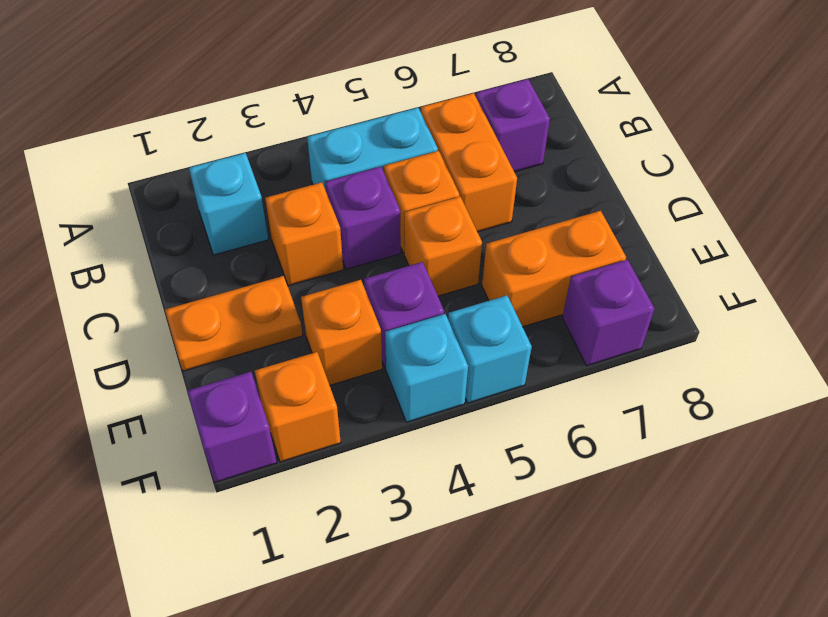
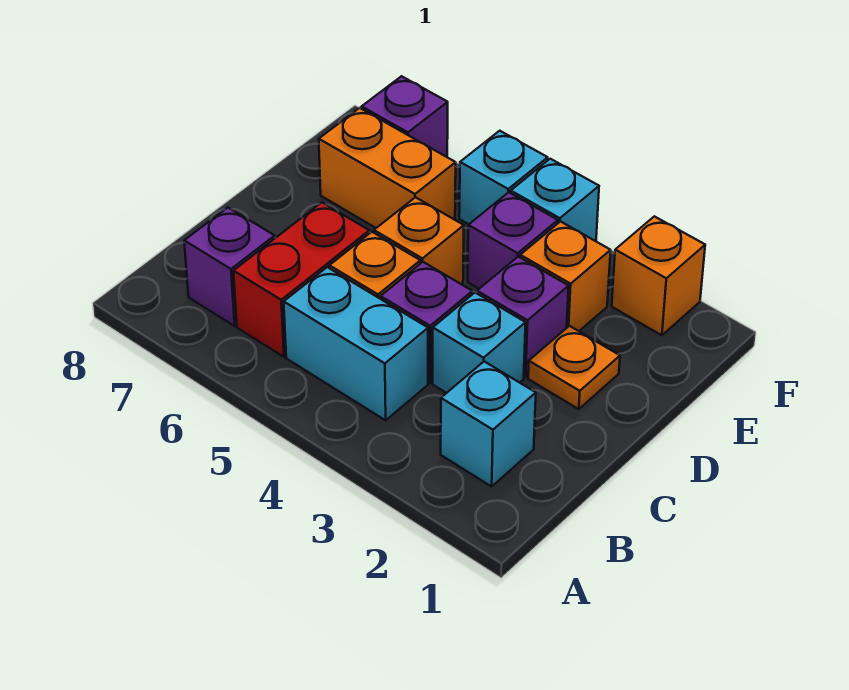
orange 1x2 brick [421,93,517,232] -> red 1x2 brick [234,203,369,357]
orange 1x1 brick [265,182,343,286] -> cyan 1x1 brick [433,293,526,393]
orange 1x2 plate [165,276,303,371] -> orange 1x1 plate [528,326,620,409]
purple 1x1 brick [187,372,277,482] -> purple 1x1 brick moved to [477,257,569,377]

